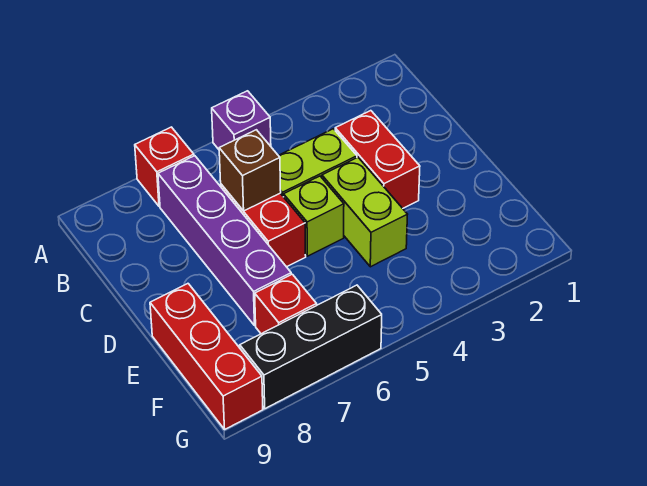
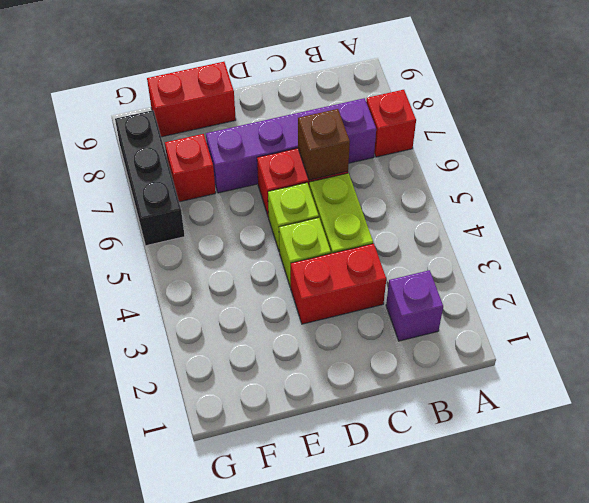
purple 1x1 brick [212,91,271,149] -> purple 1x1 brick moved to [386,270,443,341]
lime 1x2 brick [322,157,407,267] -> lime 1x1 brick [279,218,331,287]
red 1x3 brick [150,284,263,429] -> red 1x2 brick [147,62,236,137]

